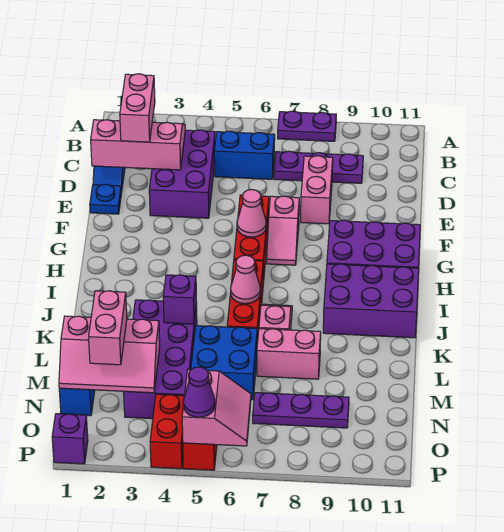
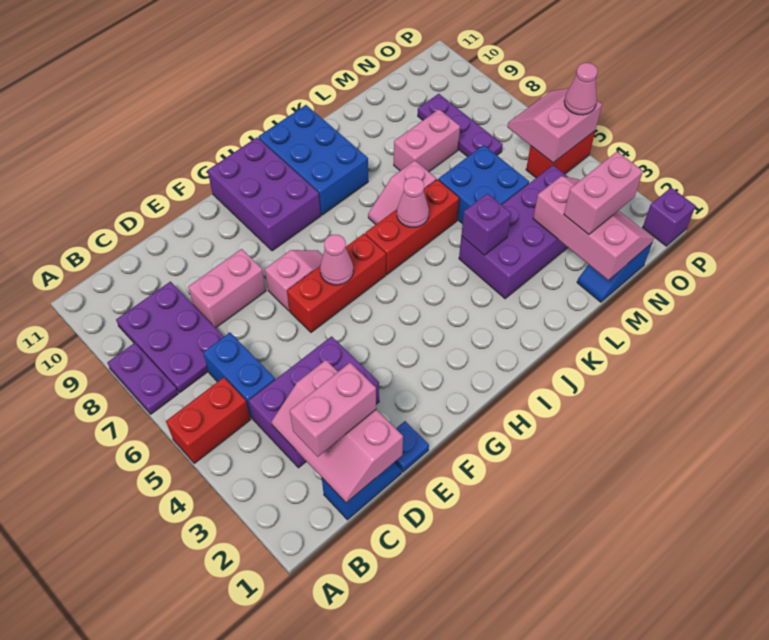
purple 1x3 plate [274,151,363,183] -> purple 2x3 plate [116,282,224,393]
purple 2x3 brick [323,264,419,338] -> blue 2x3 brick [258,105,368,215]
pink 1x2 brick [257,329,321,379] -> pink 1x2 brick turned to [394,109,460,172]
red 1x2 brick [150,394,184,469] -> red 1x2 brick moved to [166,377,251,463]
purple 1x1 cone [183,367,215,417] -> pink 1x1 cone [564,63,598,115]

